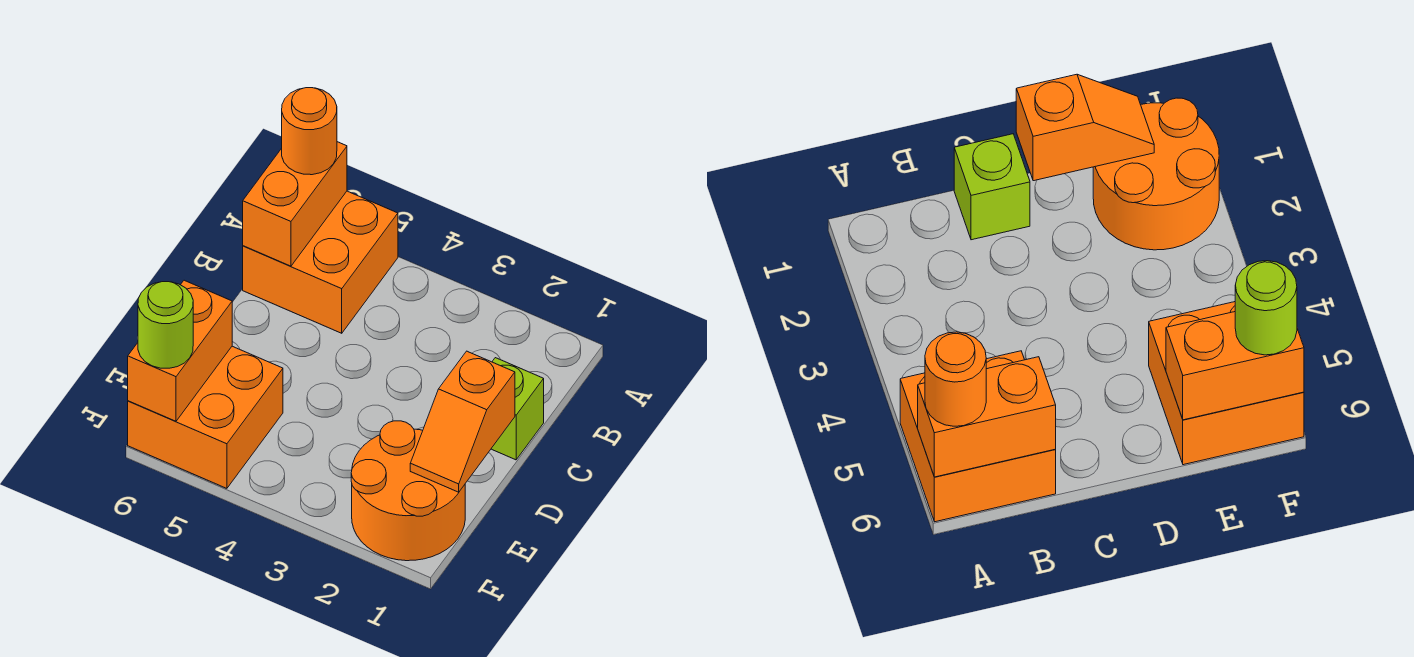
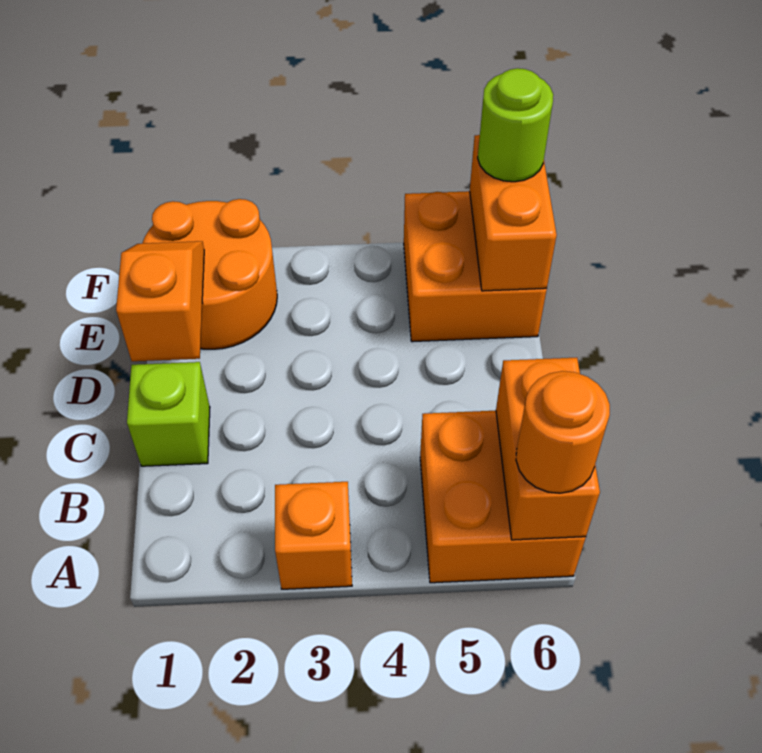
none -> orange 1x1 brick [275,482,352,589]

